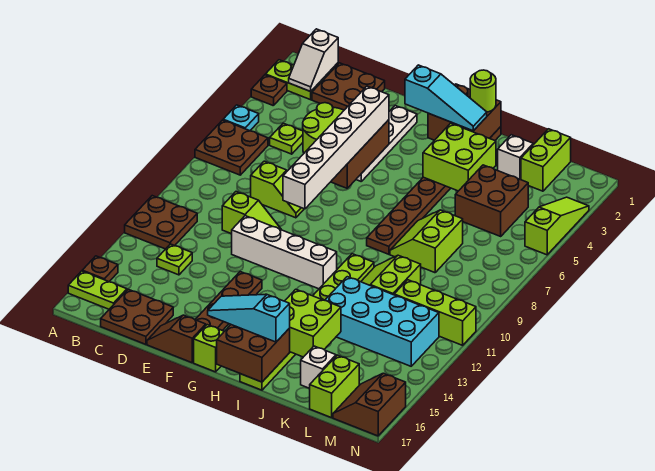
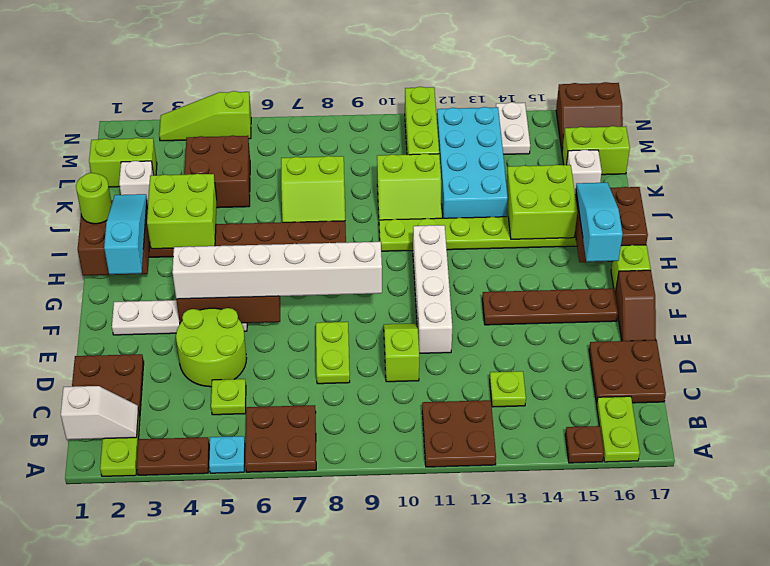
brown 1x1 plate [251,75,287,106] -> brown 1x2 plate [136,437,209,475]
lime 1x2 slope [251,161,304,218] -> lime 1x2 plate [316,322,350,384]
cyan 1x3 slope [208,294,290,342] -> cyan 1x3 slope turned to [576,183,623,262]
none -> white 1x2 plate [496,102,530,154]

